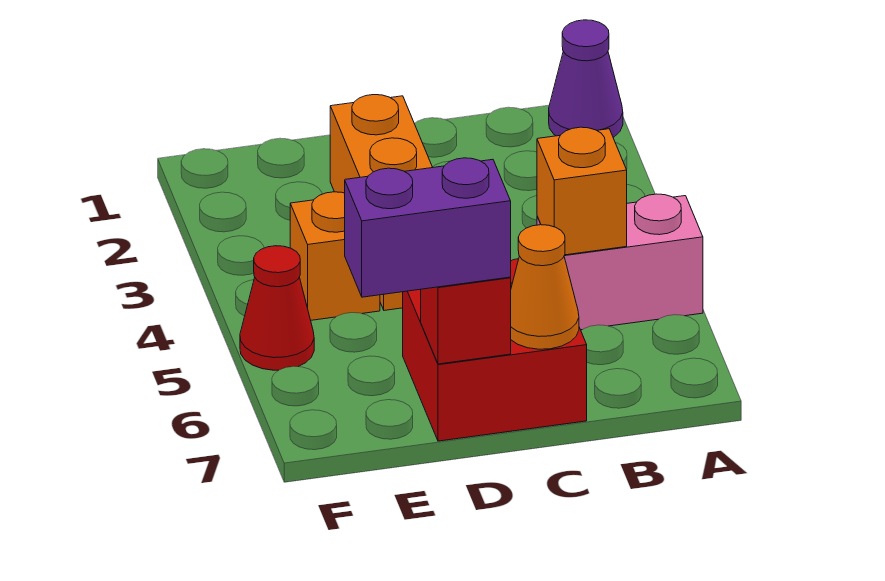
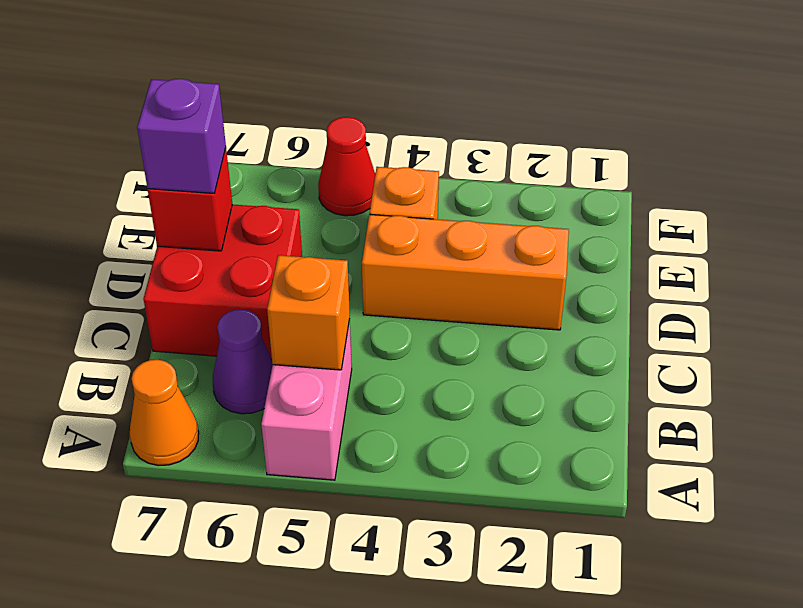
purple 1x1 cone [549,20,623,137] -> purple 1x1 cone moved to [213,309,272,414]
orange 1x1 cone [511,225,579,349] -> orange 1x1 cone moved to [130,360,199,465]
purple 1x2 brick [345,158,511,297] -> purple 1x1 brick [137,79,226,193]

